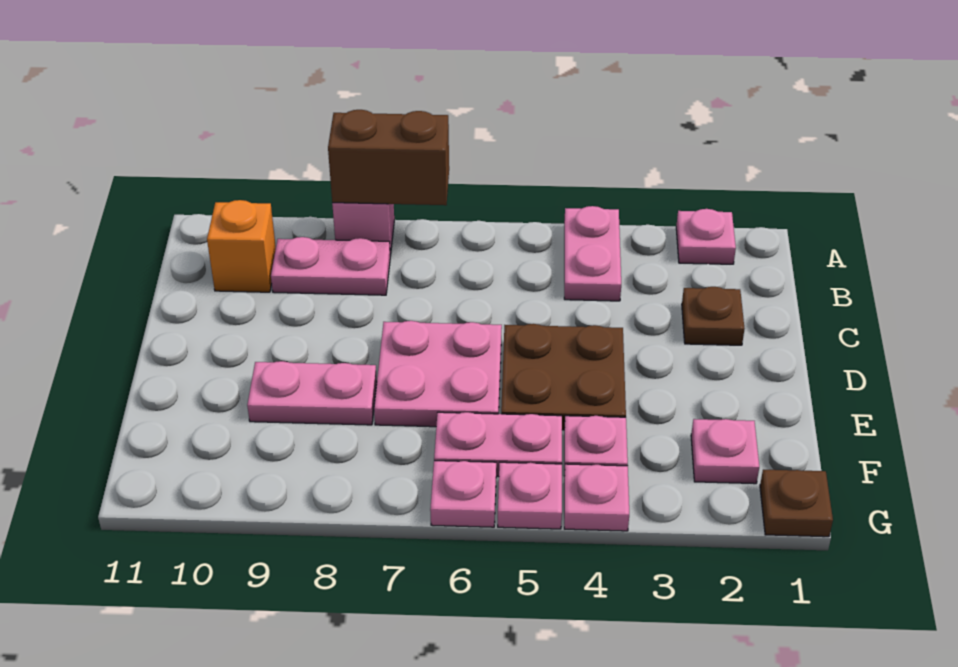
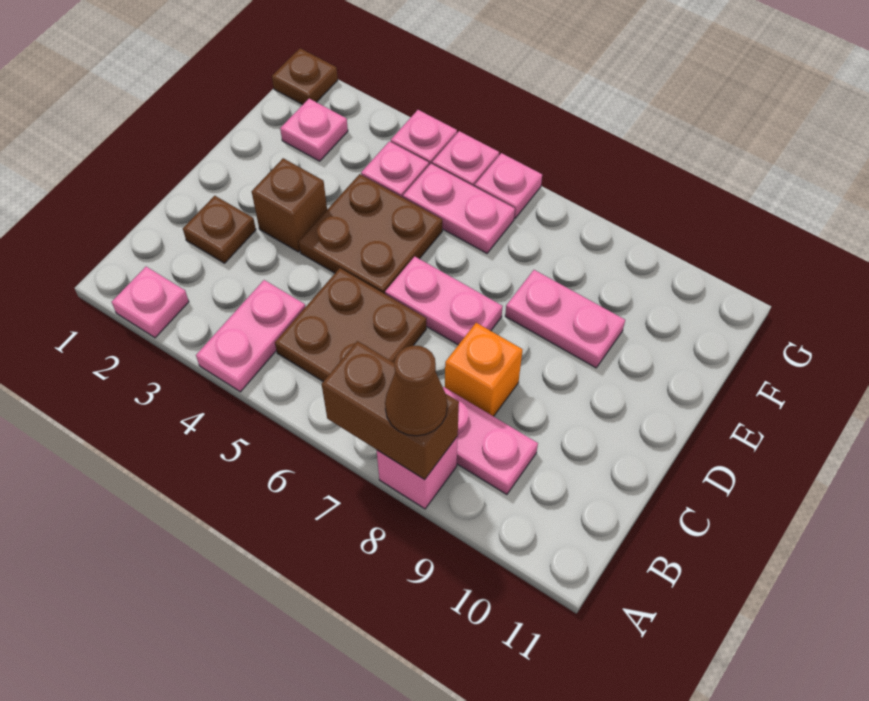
none -> brown 1x1 cone [385,345,447,436]
none -> brown 2x2 plate [275,268,426,382]
orange 1x1 brick [207,200,276,292] -> orange 1x1 brick moved to [445,323,523,416]
none -> brown 1x1 brick [252,158,327,252]
pink 2x2 plate [374,321,502,427] -> pink 1x2 plate [385,256,503,345]

